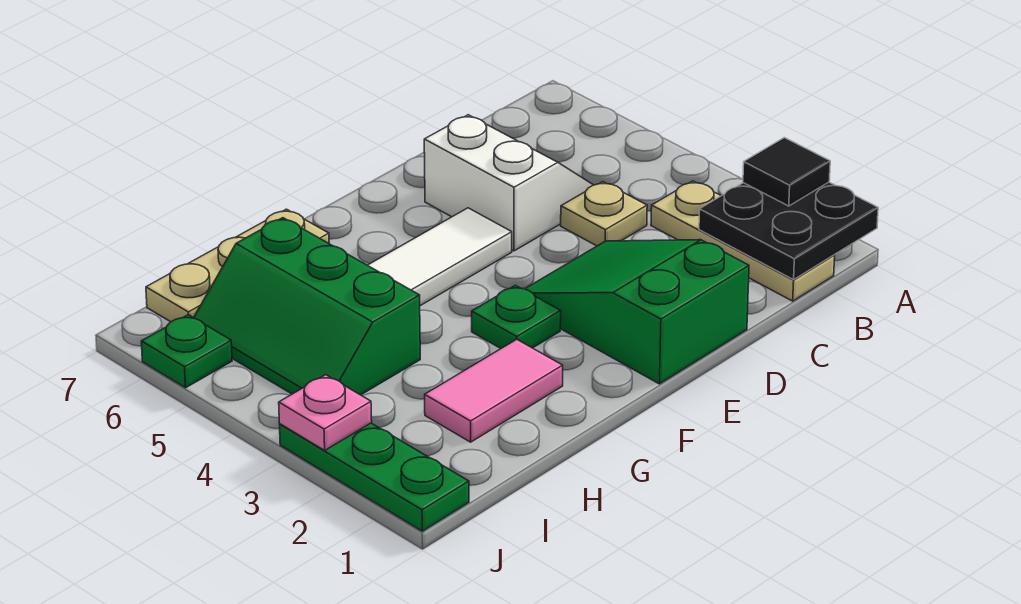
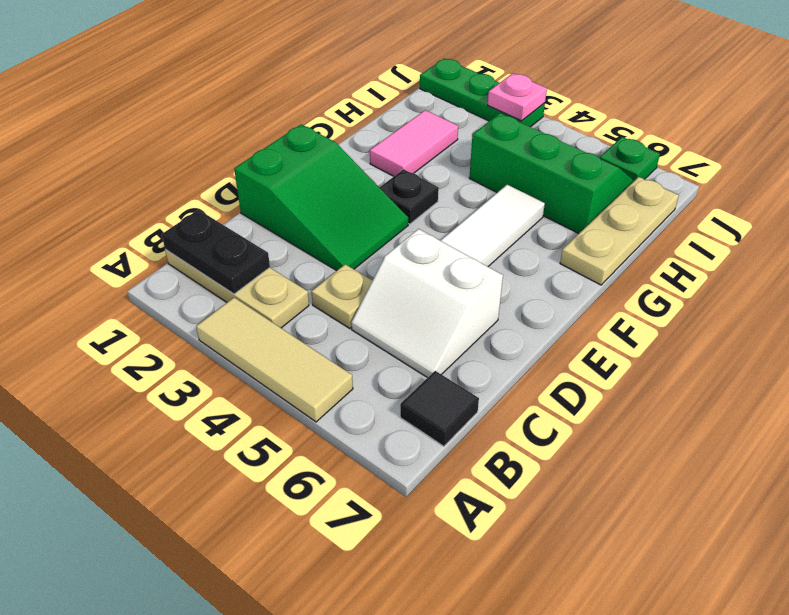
black 2x2 plate [699,182,878,280] -> black 1x2 plate [162,210,270,294]
black 1x1 tile [743,138,830,206] -> black 1x1 tile moved to [400,371,479,446]
none -> tan 1x3 tile [196,298,353,422]
green 1x1 plate [472,285,561,348] -> black 1x1 plate [379,169,439,224]

